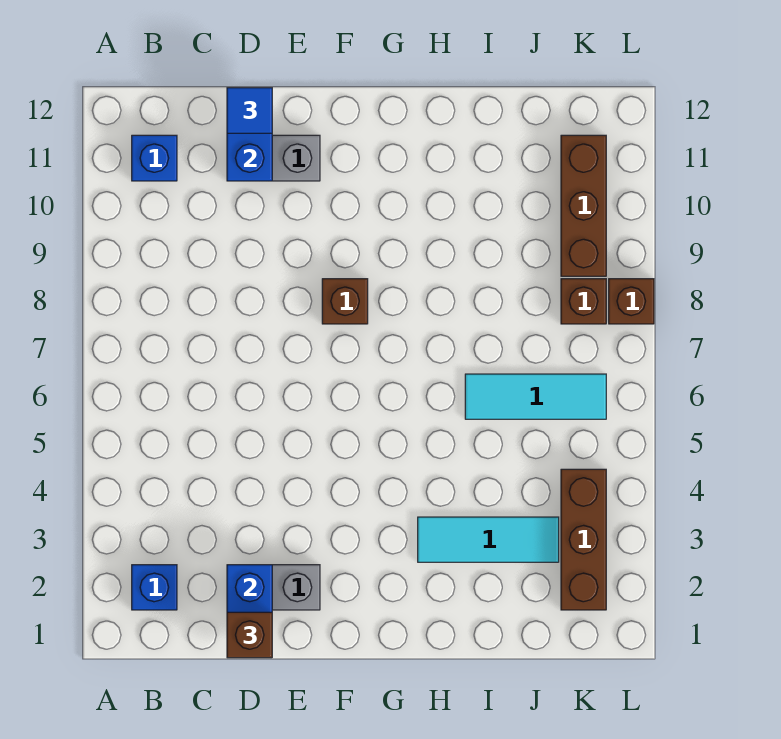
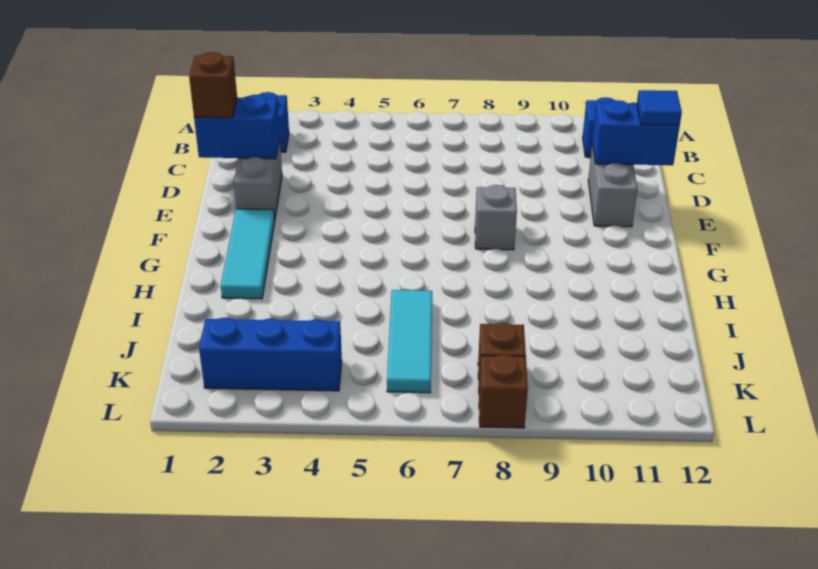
brown 1x1 brick [322,279,368,324] -> grey 1x1 brick [475,185,517,250]
cyan 1x3 tile [418,517,559,562] -> cyan 1x3 tile moved to [221,209,275,299]
brown 1x3 brick [561,469,606,610] -> blue 1x3 brick [199,318,342,391]
brown 1x3 brick [561,135,606,276] -> none

